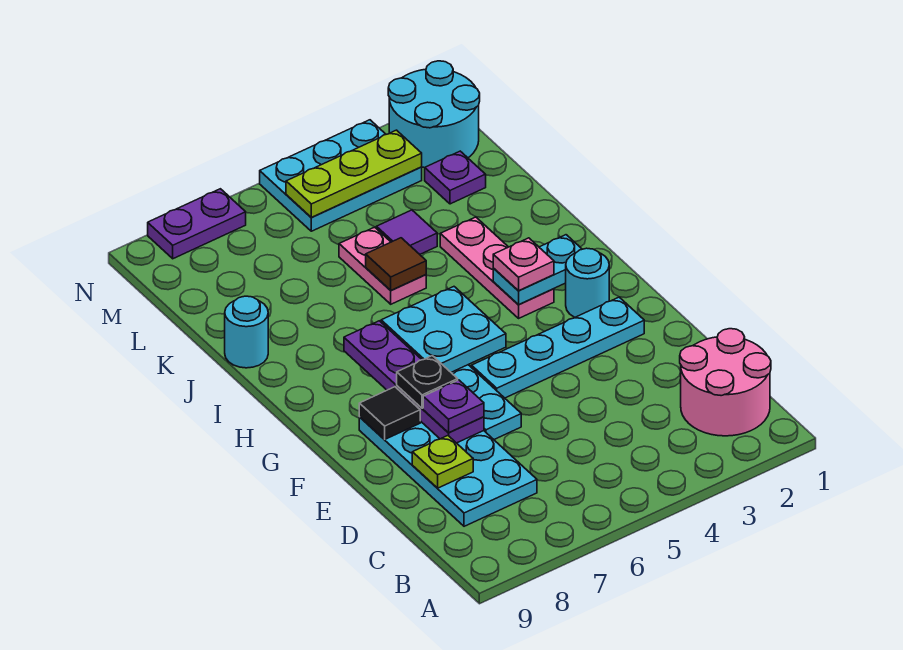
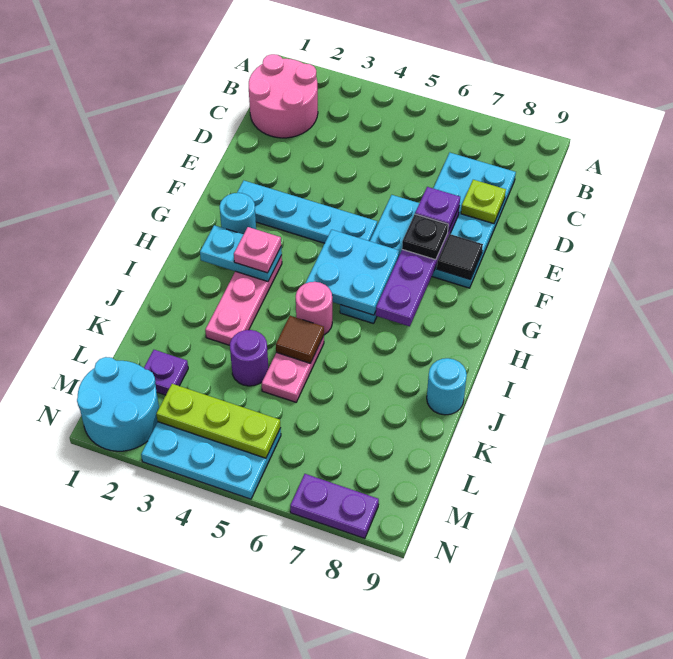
none -> pink 1x1 round brick [296,282,332,335]
purple 1x1 tile [376,210,437,254] -> purple 1x1 round brick [230,330,268,386]

